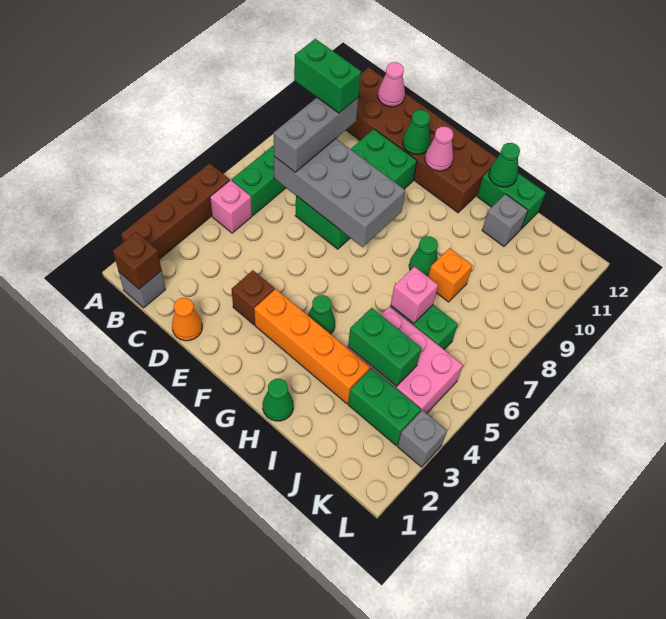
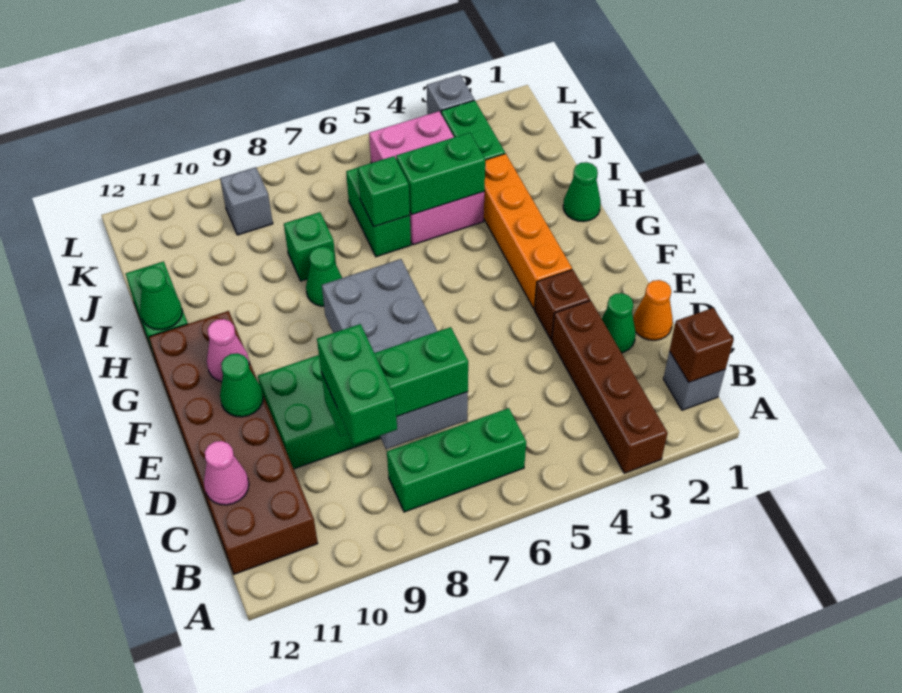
brown 1x4 brick [121,163,230,259] -> brown 1x4 brick turned to [552,301,668,473]
pink 1x1 brick [210,180,252,233] -> none
grey 1x3 brick [274,97,359,172] -> green 1x3 brick [321,327,468,436]
green 1x1 cone [308,295,335,334] -> green 1x1 cone moved to [602,293,636,353]
green 1x2 brick [348,308,422,387] -> green 1x2 brick turned to [396,133,485,214]
pink 1x1 brick [391,267,438,323] -> green 1x1 brick [358,156,410,227]
orange 1x1 brick [428,248,472,302] -> green 1x1 brick [284,212,336,281]
grey 1x1 brick [482,194,528,246] -> grey 1x1 brick moved to [220,167,273,235]

